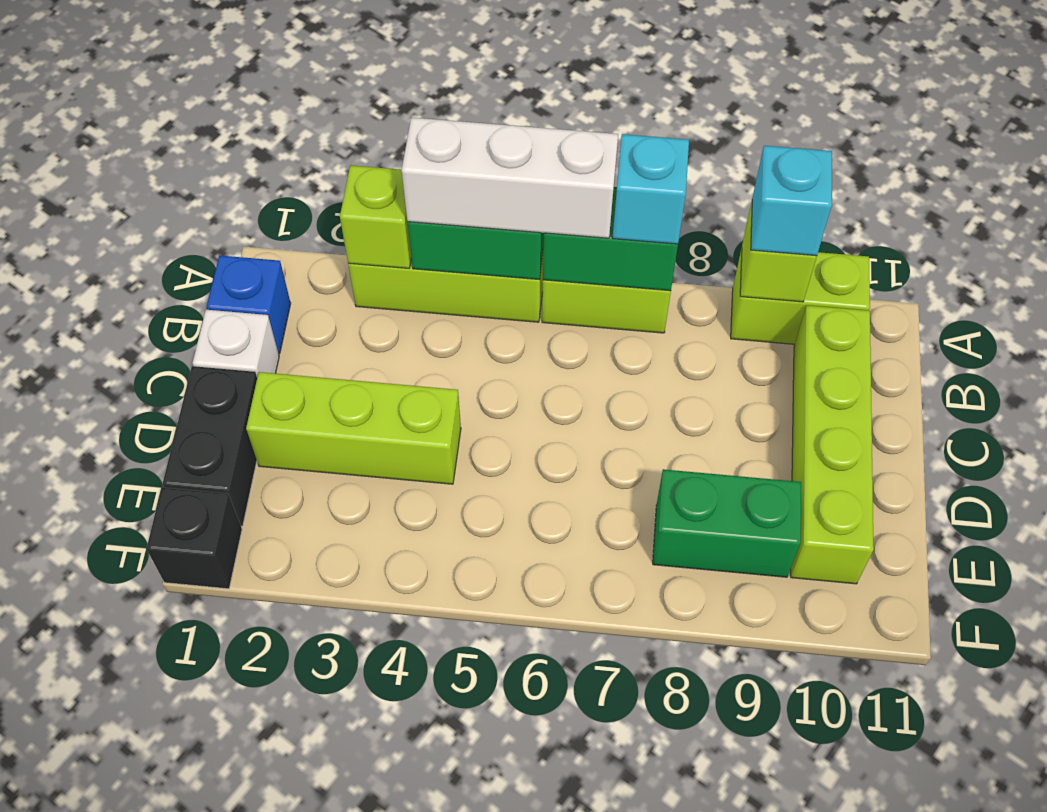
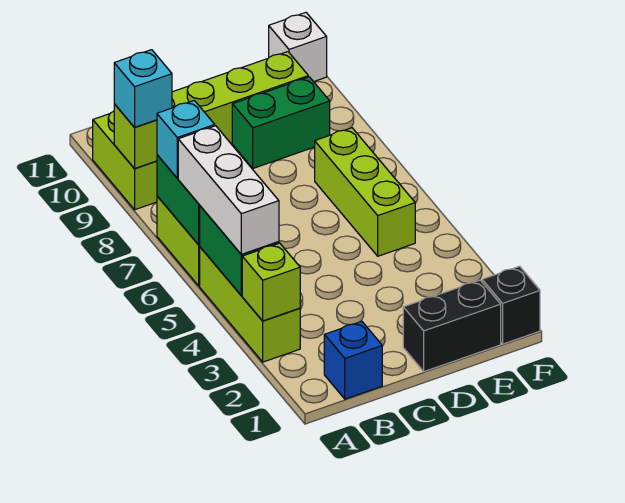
white 1x1 brick [193,310,279,377] -> white 1x1 brick moved to [269,13,327,82]
lime 1x3 brick [246,372,461,484] -> lime 1x3 brick moved to [315,128,415,256]
green 1x2 brick [653,469,801,577] -> green 1x2 brick turned to [232,77,330,168]

